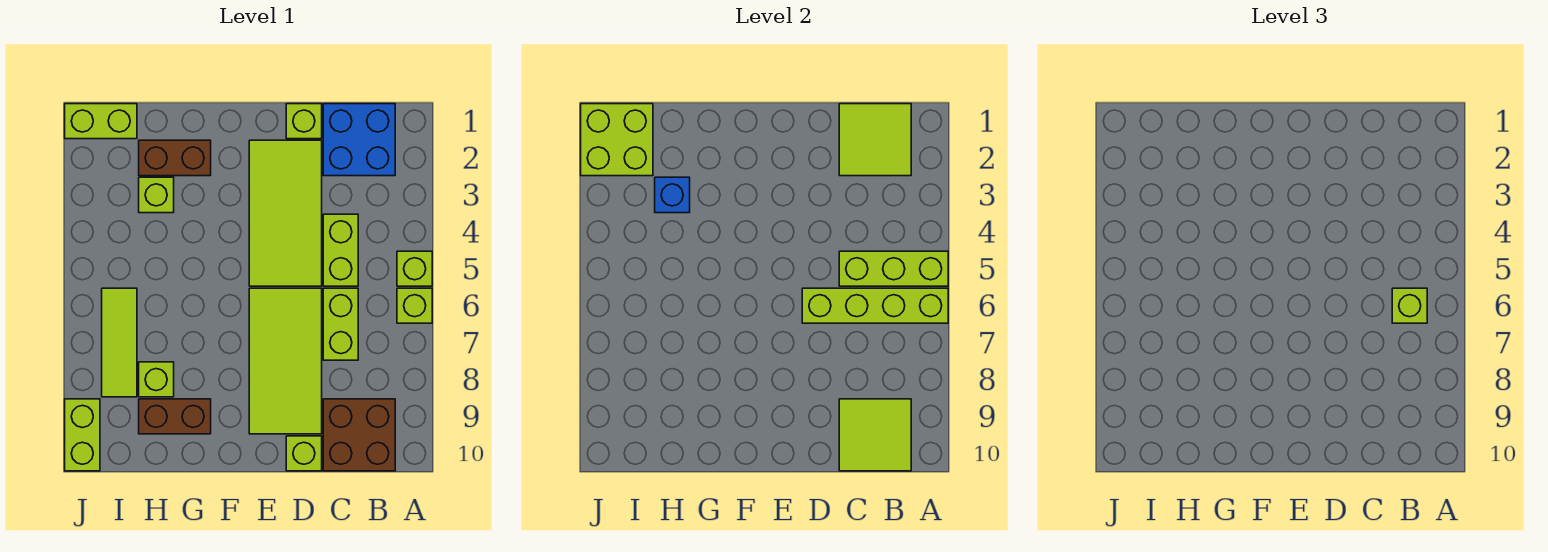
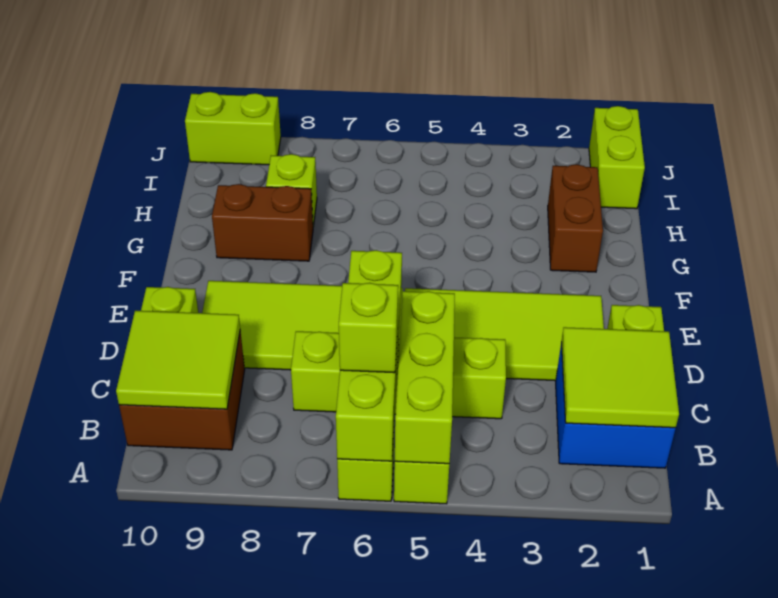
brown 1x2 brick [139,399,211,434] -> brown 1x2 brick turned to [212,184,313,261]
lime 1x1 brick [139,177,174,213] -> none
blue 1x1 brick [655,177,690,213] -> none
lime 2x2 brick [581,104,653,176] -> none
lime 1x3 tile [102,288,137,397] -> none

